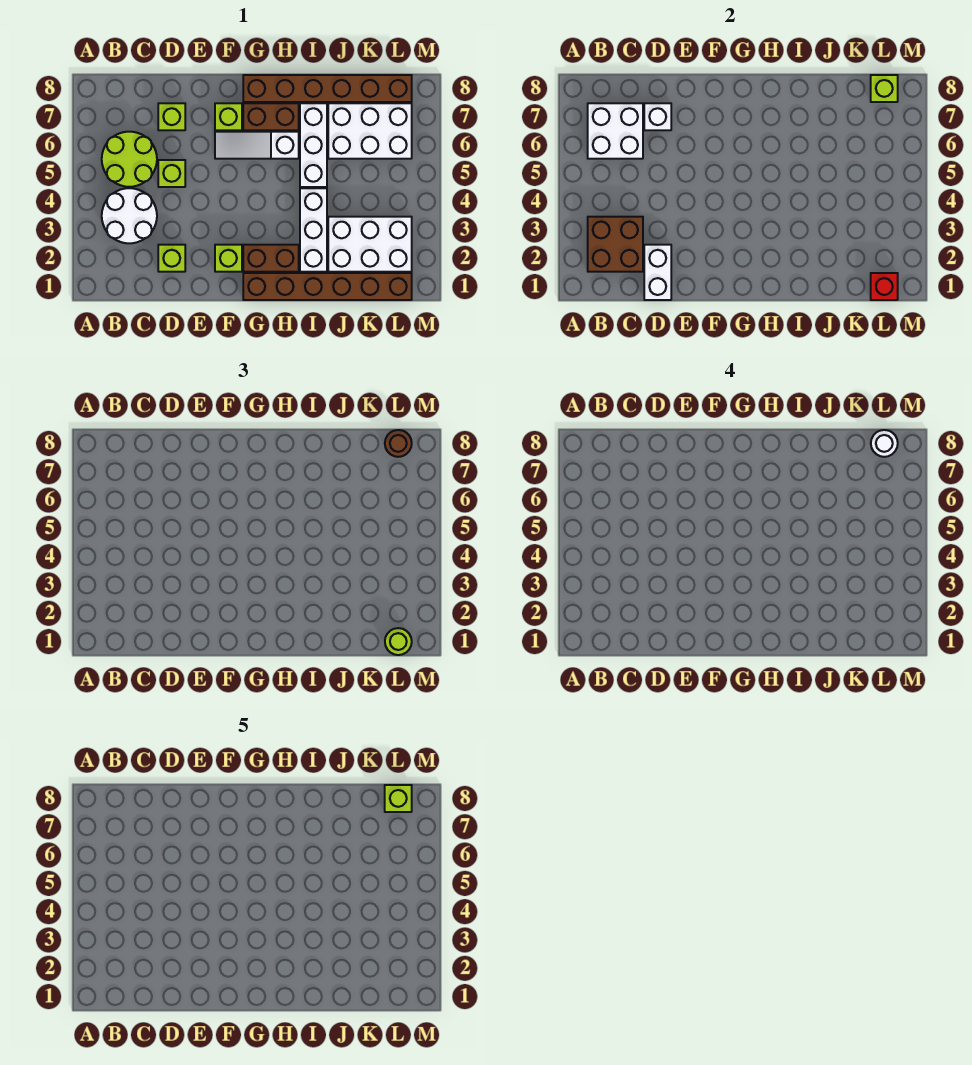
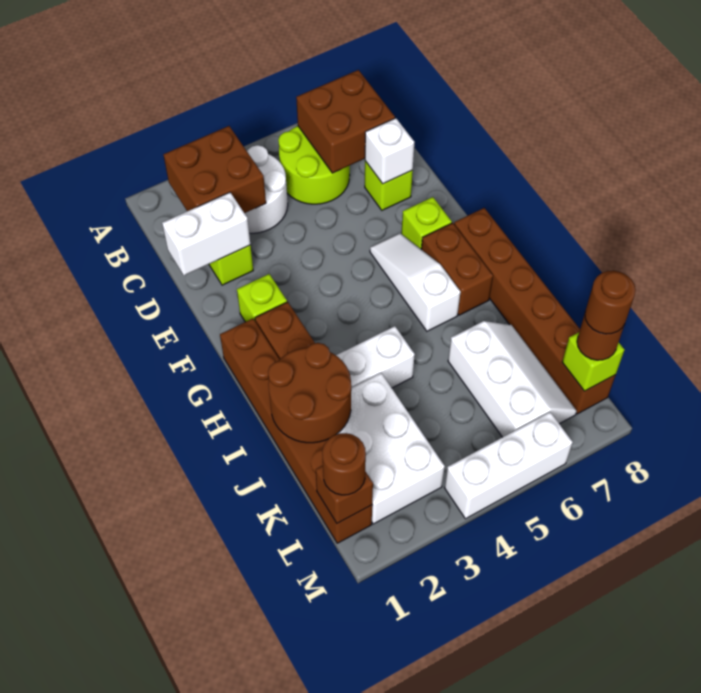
white 2x2 brick [588,103,643,159] -> brown 2x2 brick [296,70,395,173]
lime 1x1 brick [158,160,185,187] -> none
none -> brown 2x2 round brick [268,343,351,443]
white 1x3 brick [300,103,327,187] -> white 1x3 brick moved to [444,412,573,519]
white 2x3 brick [328,103,412,159] -> white 2x3 slope [448,321,577,437]
red 1x1 brick [871,273,898,300] -> brown 1x1 brick [316,466,373,523]
lime 1x1 round brick [385,628,412,655] -> brown 1x1 round brick [322,433,366,495]
white 1x1 round brick [871,430,898,457] -> brown 1x1 round brick [585,271,636,334]
lime 1x1 brick [385,785,412,812] -> none

